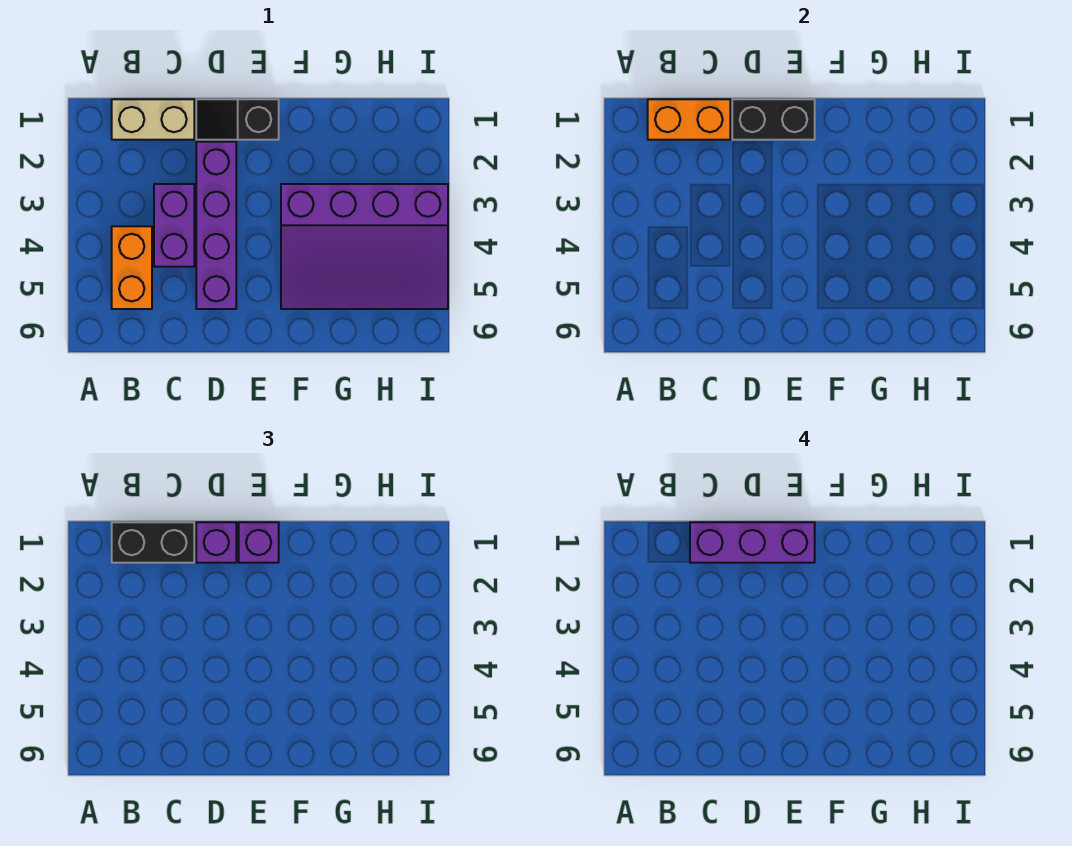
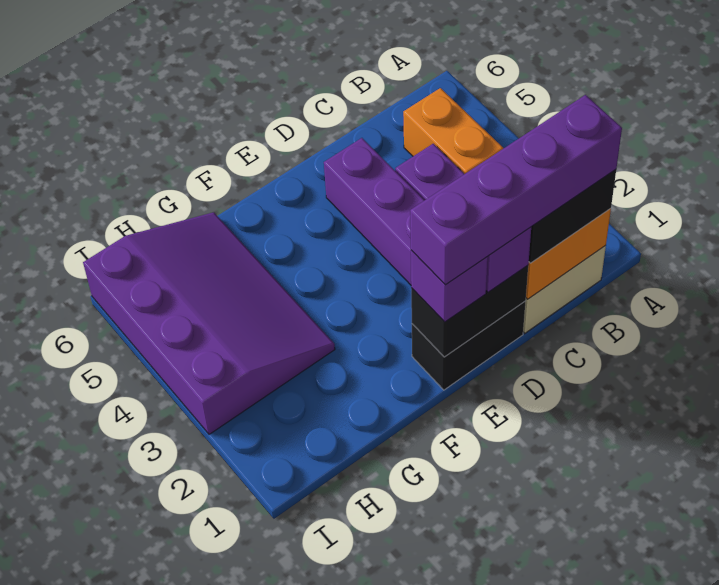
purple 1x3 brick [690,522,815,563] -> purple 1x4 brick [410,95,622,285]
black 1x2 slope [196,99,279,140] -> black 1x2 brick [412,302,525,390]
purple 3x4 slope [281,184,448,309] -> purple 3x4 slope turned to [83,212,335,434]

